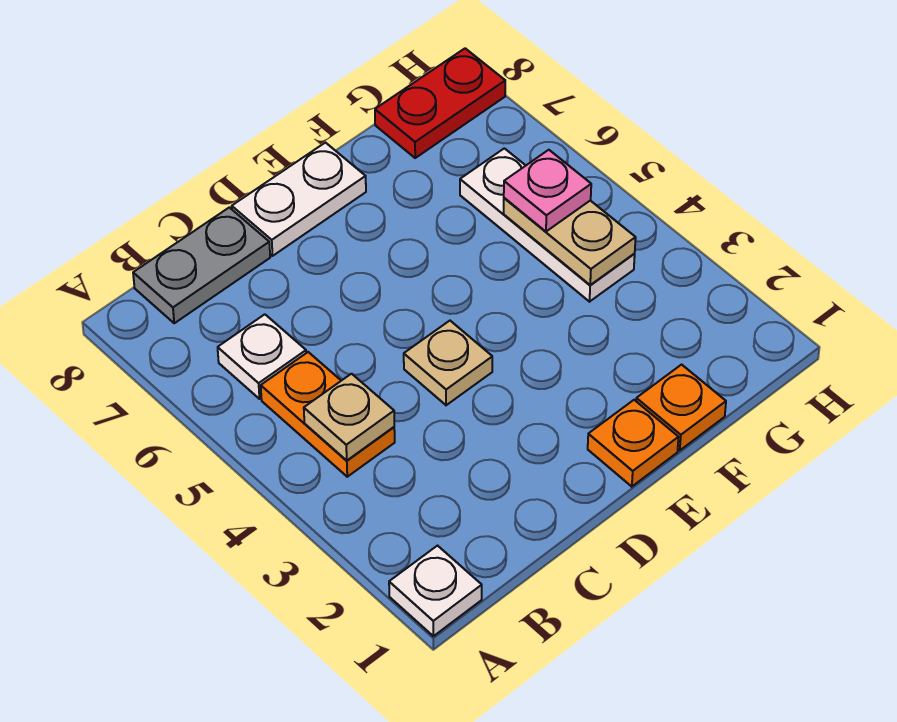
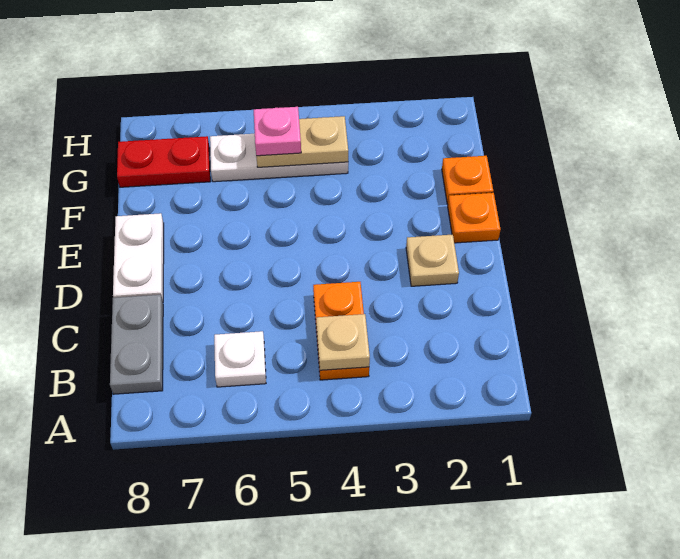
white 1x1 plate [389,546,482,636] -> none
orange 1x2 plate [261,352,395,477] -> orange 1x2 plate turned to [313,282,369,380]
tan 1x1 plate [404,321,492,405] -> tan 1x1 plate moved to [406,234,459,286]
red 1x2 plate [375,48,505,158] -> red 1x2 plate turned to [117,136,210,187]

